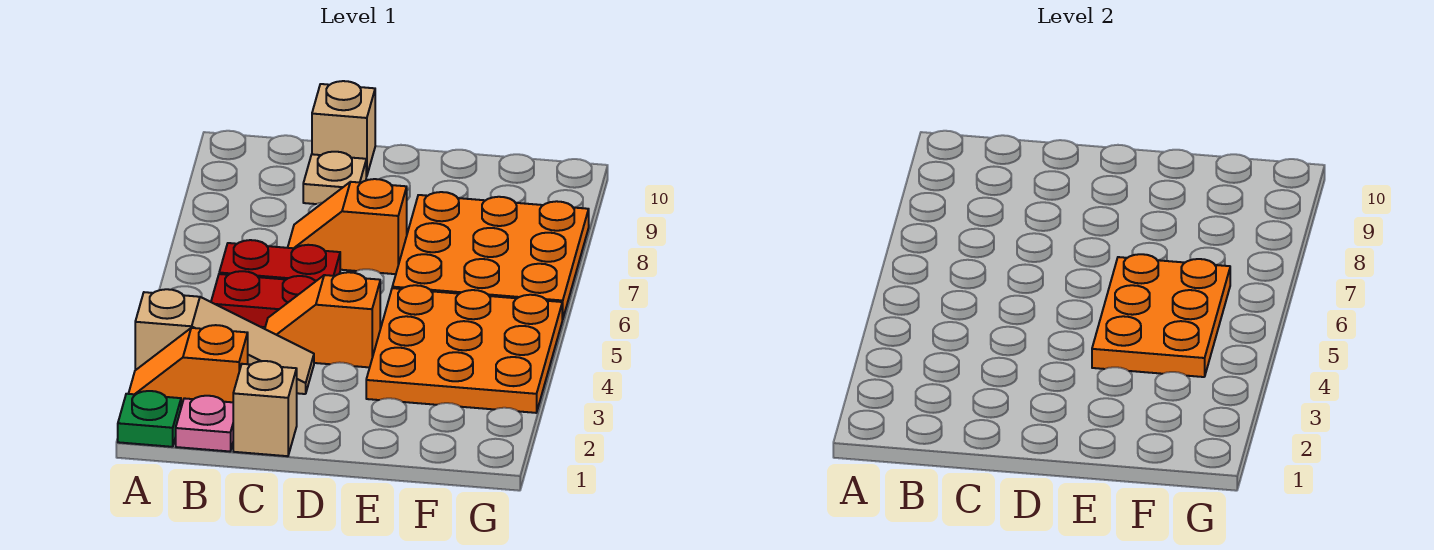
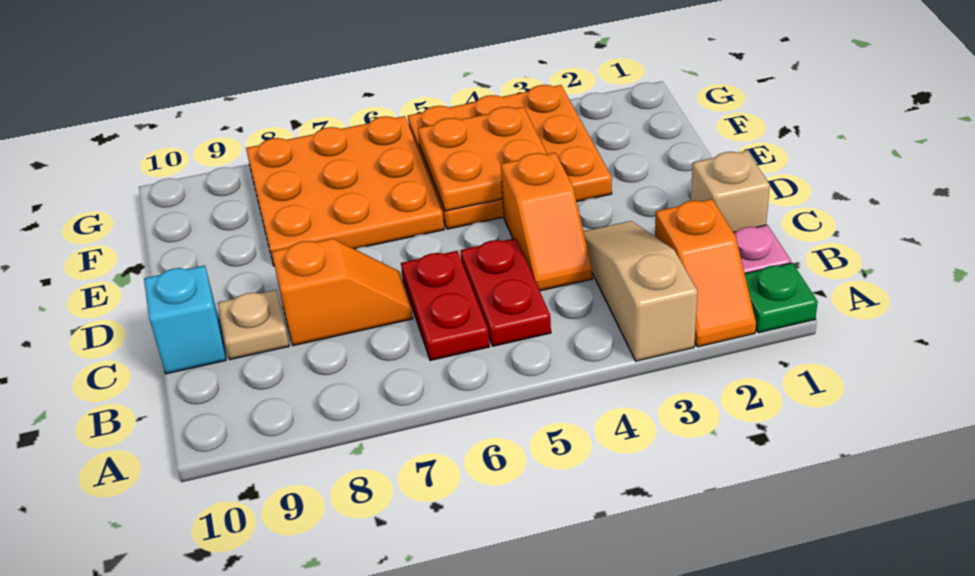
orange 1x2 slope [288,179,407,274] -> orange 1x2 slope turned to [272,238,413,346]
tan 1x1 brick [312,81,375,176] -> cyan 1x1 brick [144,265,226,374]
orange 2x3 plate [1092,254,1230,377] -> orange 2x2 plate [418,107,547,211]

